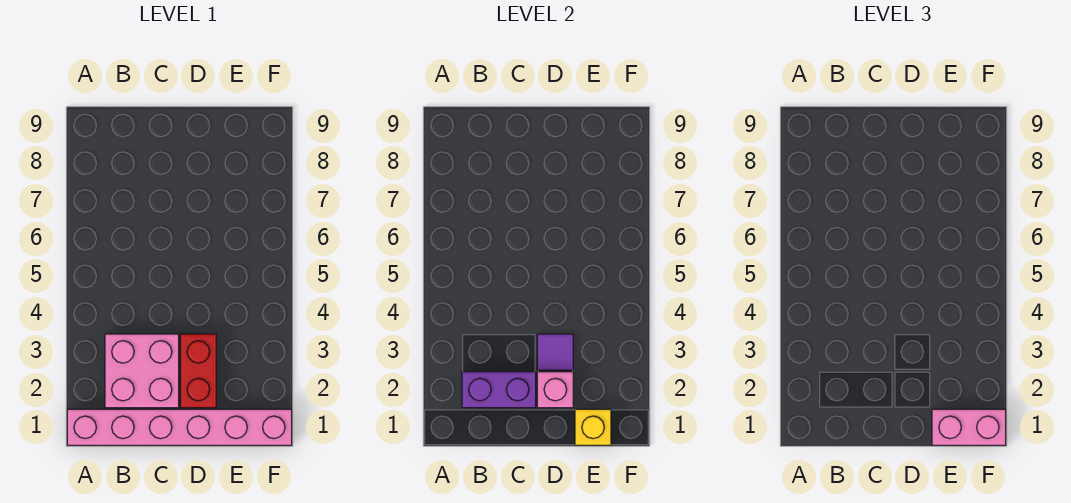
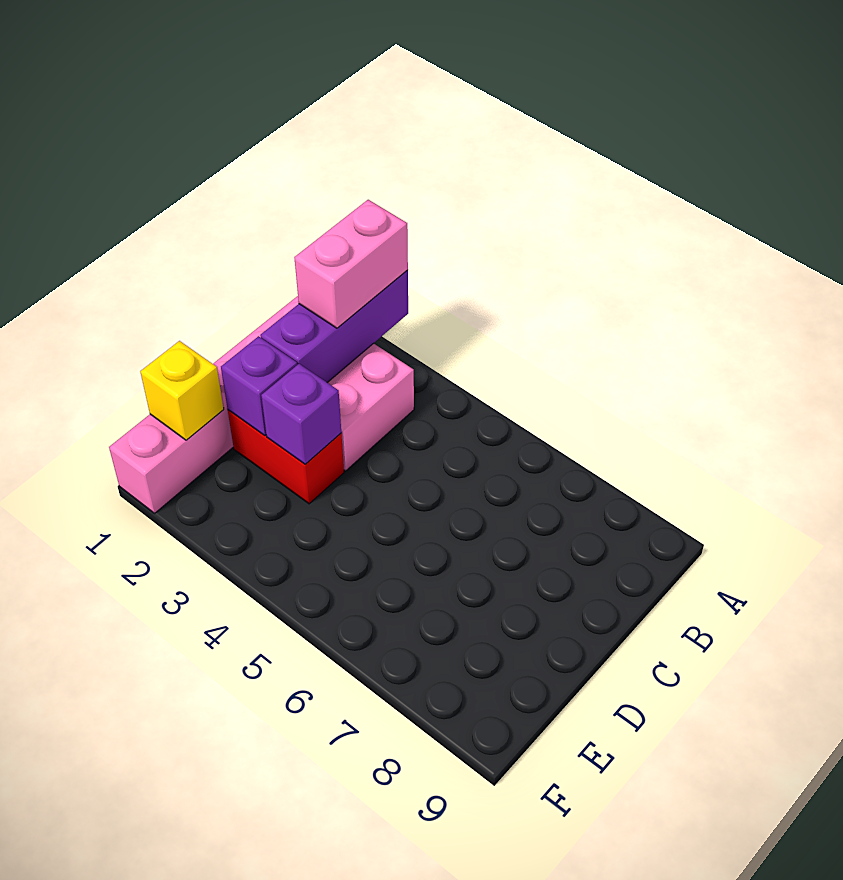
purple 1x2 brick [462,372,536,408] -> purple 1x3 brick [260,270,408,382]
pink 1x1 brick [537,372,573,408] -> purple 1x1 brick [221,336,297,436]
purple 1x1 tile [537,334,573,370] -> purple 1x1 brick [261,364,341,464]
pink 1x2 brick [932,409,1006,445] -> pink 1x2 brick moved to [294,200,408,328]

